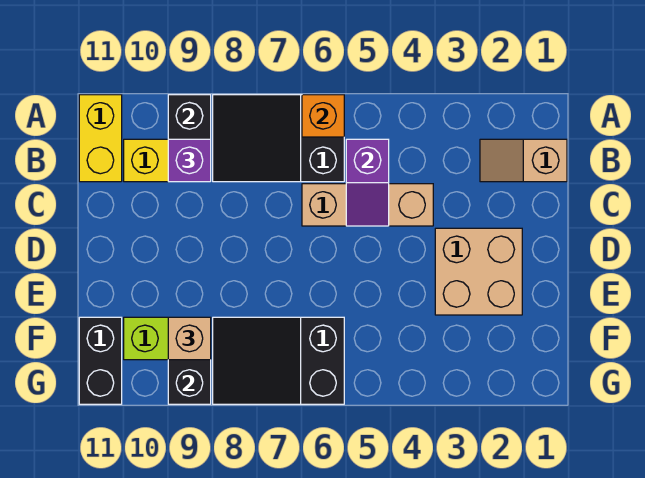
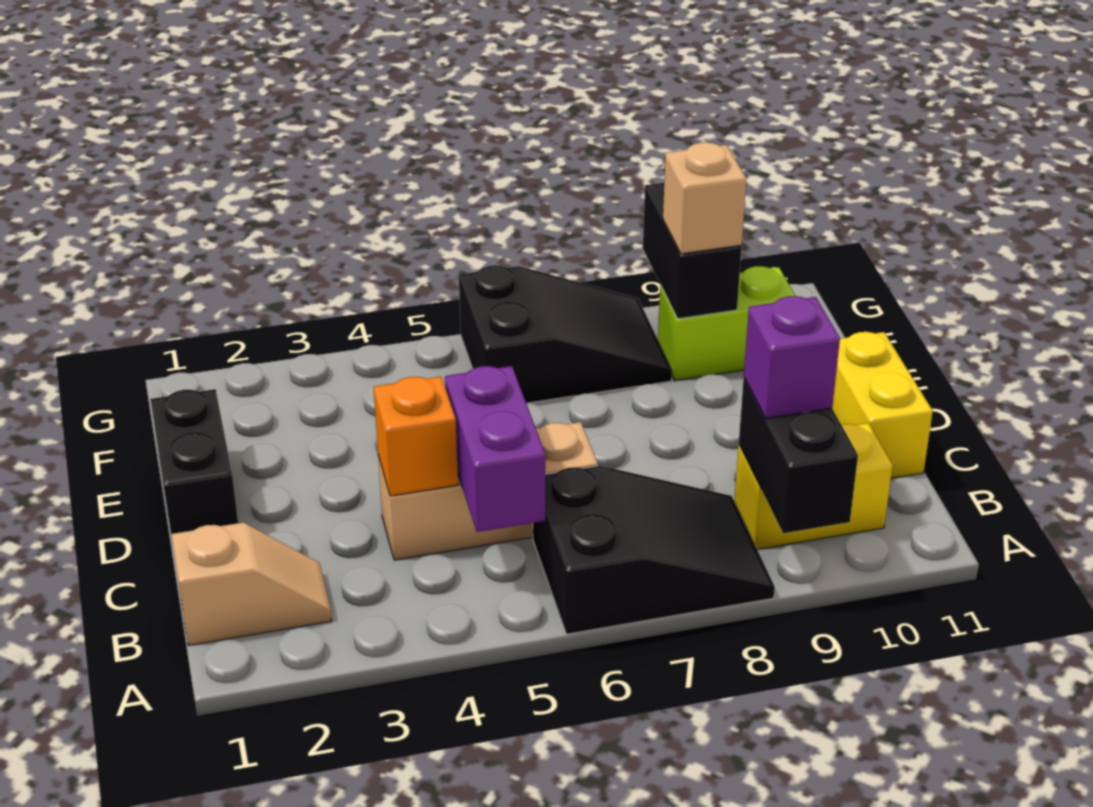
orange 1x1 brick [302,95,344,137] -> orange 1x1 brick moved to [374,377,458,496]
yellow 1x2 brick [79,95,122,182] -> yellow 1x2 brick moved to [832,332,933,478]
purple 1x2 slope [346,139,389,226] -> purple 1x2 brick [445,366,545,532]
tan 2x2 brick [435,228,522,315] -> none
black 1x2 brick [79,317,122,404] -> black 1x2 brick moved to [150,389,238,544]

